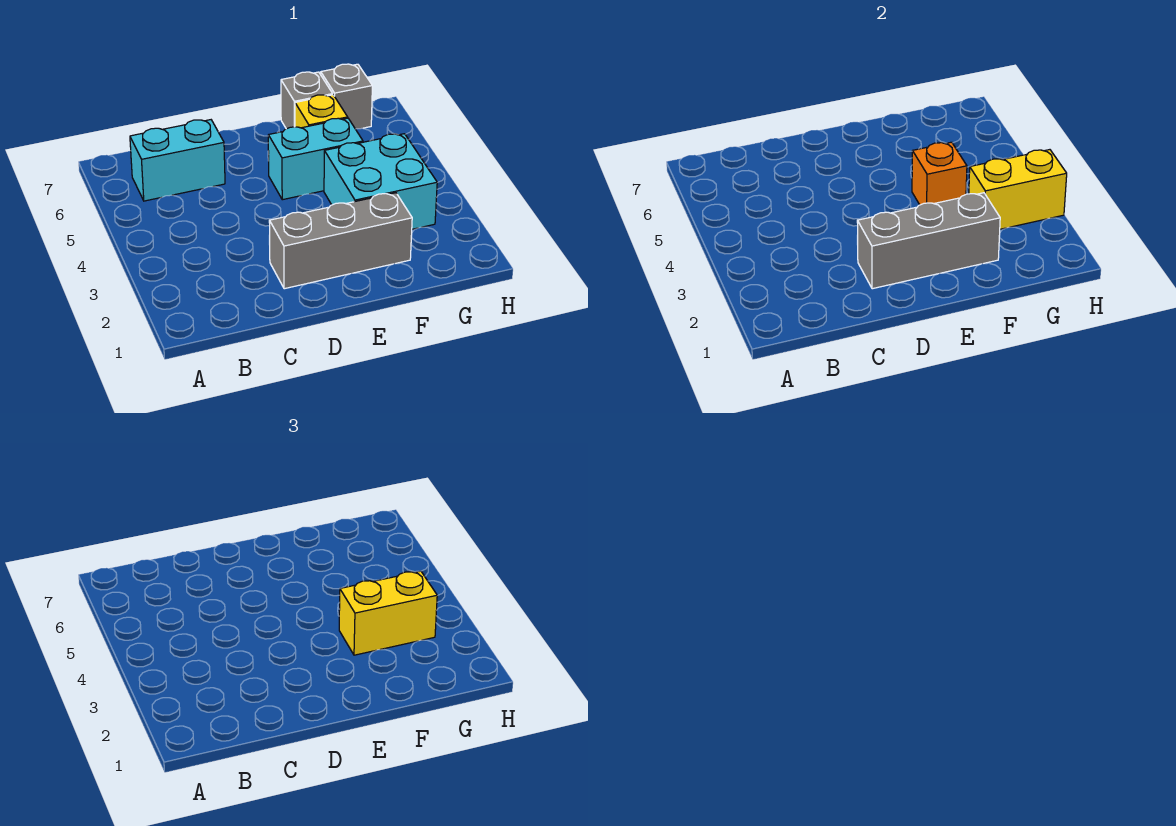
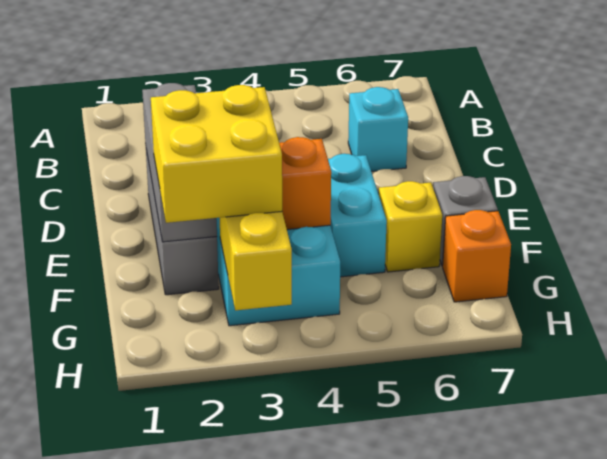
cyan 1x2 brick [130,120,225,201] -> cyan 1x1 brick [348,87,408,171]
yellow 1x2 brick [339,571,437,655] -> yellow 2x2 brick [151,85,282,223]
grey 1x1 brick [321,64,372,129] -> orange 1x1 brick [443,210,511,302]

